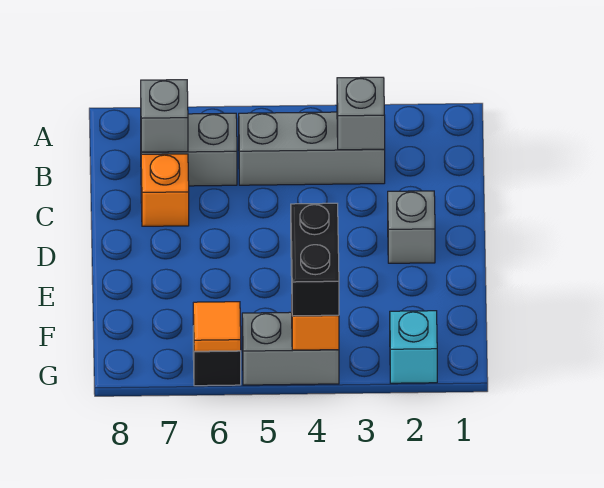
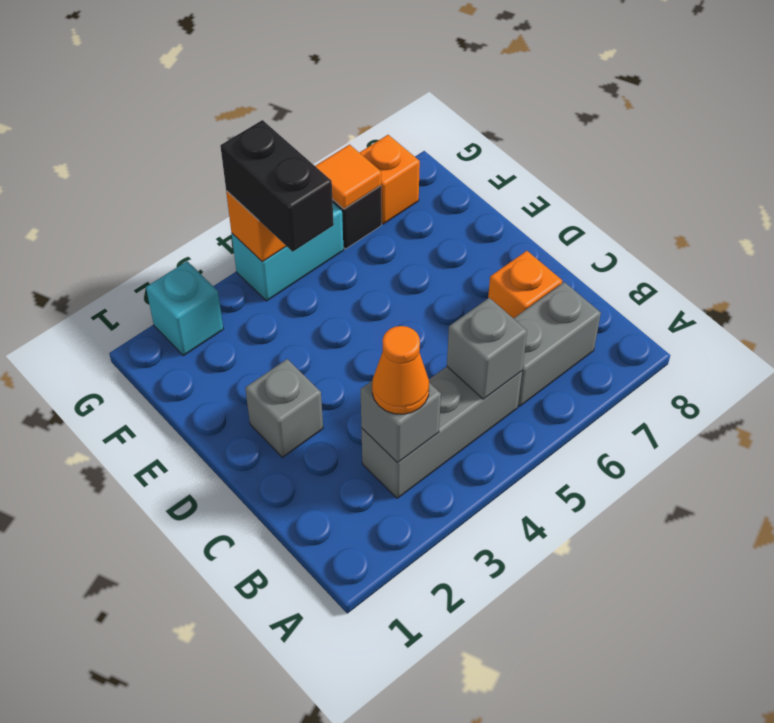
none -> orange 1x1 cone [372,326,429,414]
grey 1x1 brick [141,80,188,152] -> grey 1x1 brick moved to [447,298,527,399]
grey 1x2 brick [242,312,339,385] -> cyan 1x2 brick [232,203,344,301]
none -> orange 1x1 brick [359,135,420,224]

